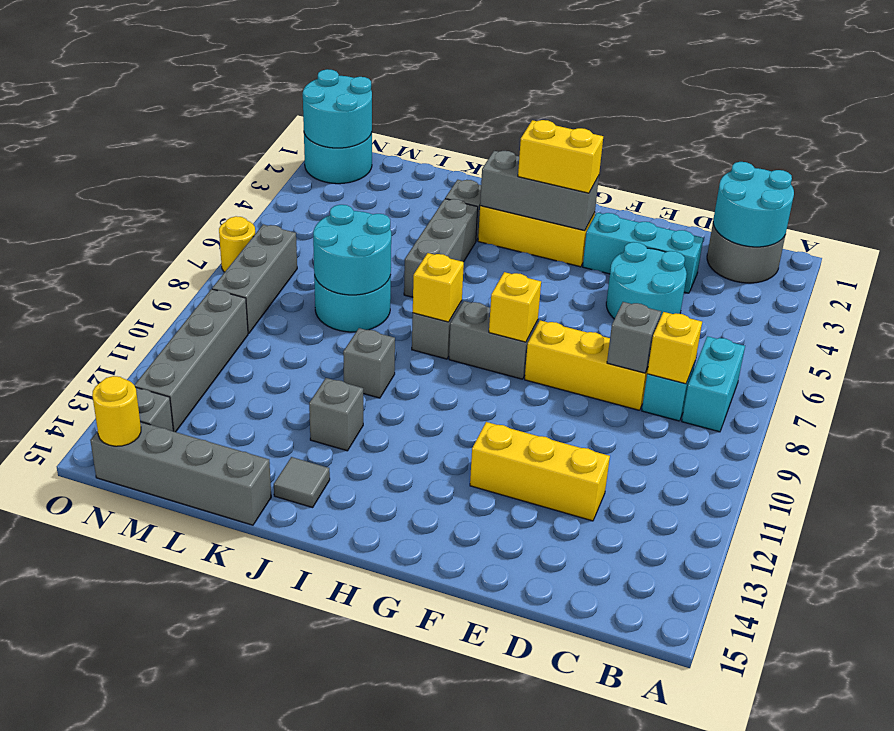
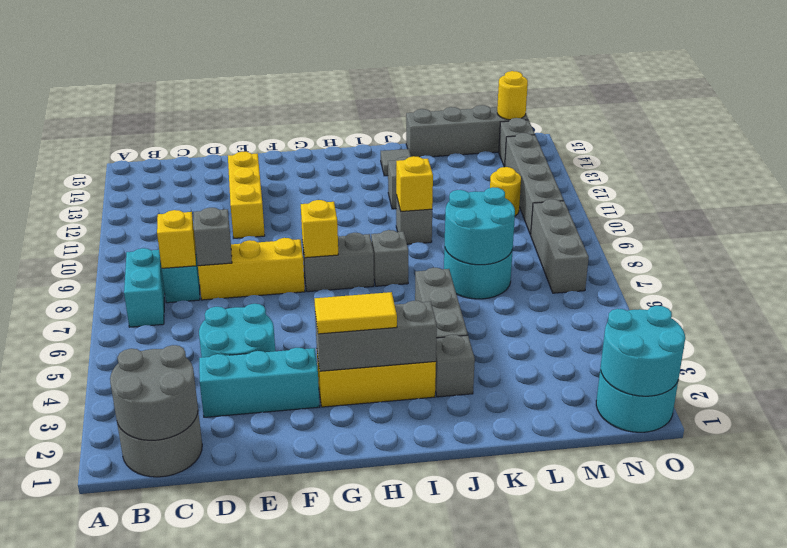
cyan 2x2 round brick [713,162,794,247] -> grey 2x2 round brick [110,345,198,440]
yellow 1x3 brick [470,422,610,521] -> yellow 1x3 brick turned to [228,152,265,238]
yellow 1x2 brick [518,120,603,193] -> yellow 1x2 tile [315,292,397,334]
yellow 1x1 brick [413,253,464,322] -> yellow 1x1 brick moved to [396,156,433,211]
yellow 1x1 round brick [219,216,255,272] -> yellow 1x1 round brick moved to [490,167,521,216]

